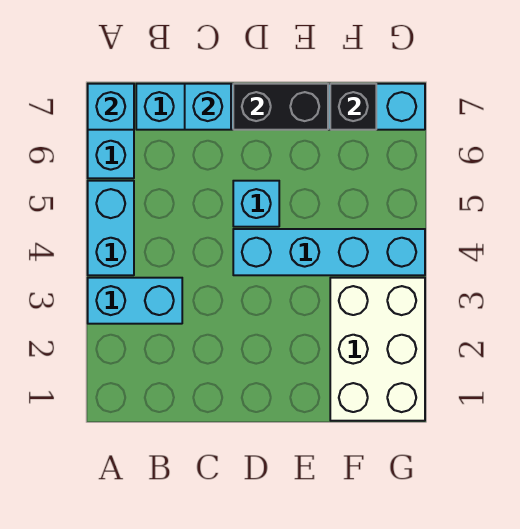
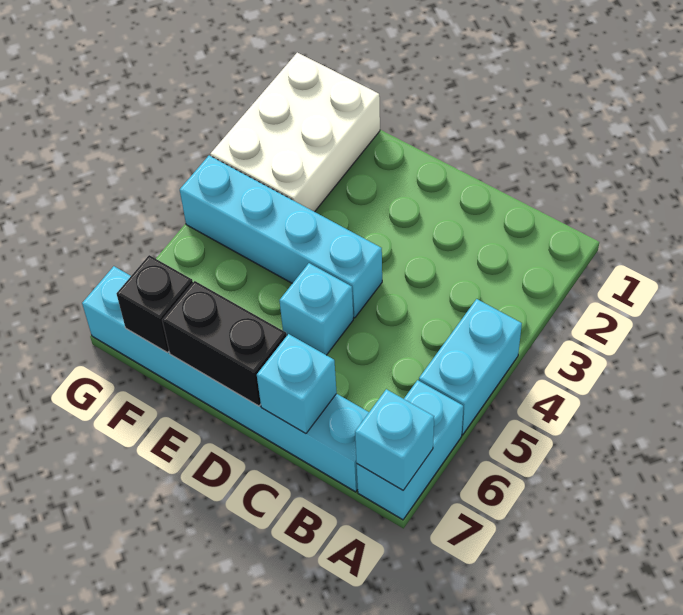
cyan 1x2 brick [88,278,182,324] -> none

